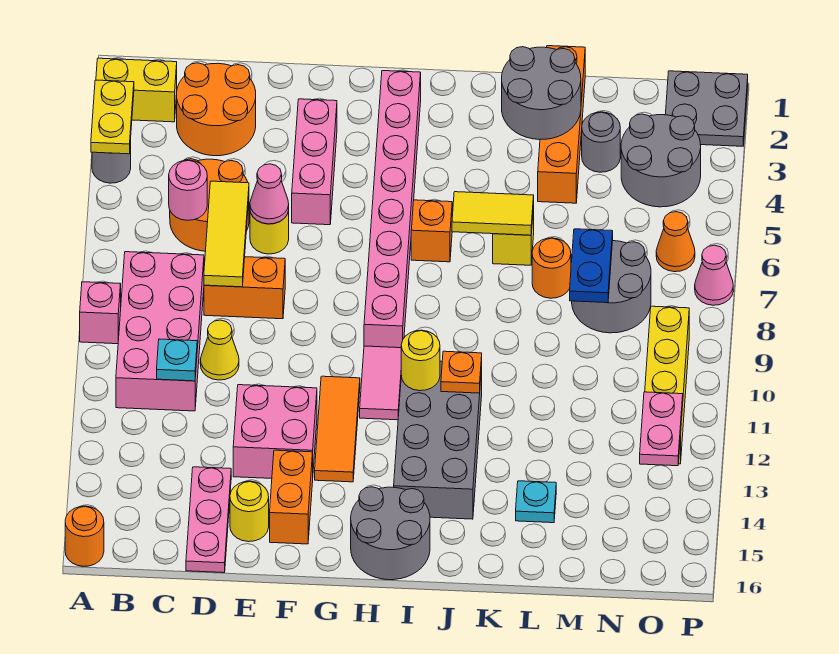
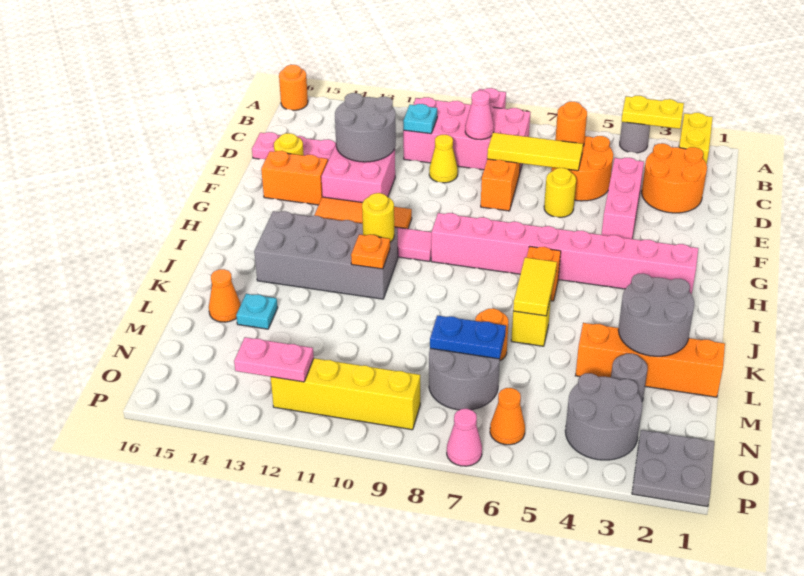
pink 1x1 round brick [169,160,207,220] -> orange 1x1 round brick [555,102,587,146]
pink 1x1 cone [250,164,289,224] -> pink 1x1 cone moved to [465,91,494,140]
pink 1x3 brick [292,99,337,225] -> pink 1x3 brick turned to [602,158,644,239]
grey 2x2 round brick [351,487,430,580] -> grey 2x2 round brick moved to [335,93,396,162]
none -> orange 1x1 cone [209,269,241,322]

